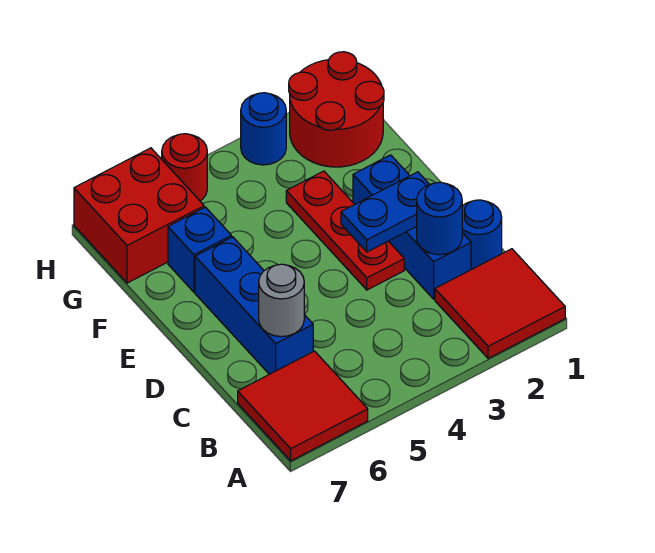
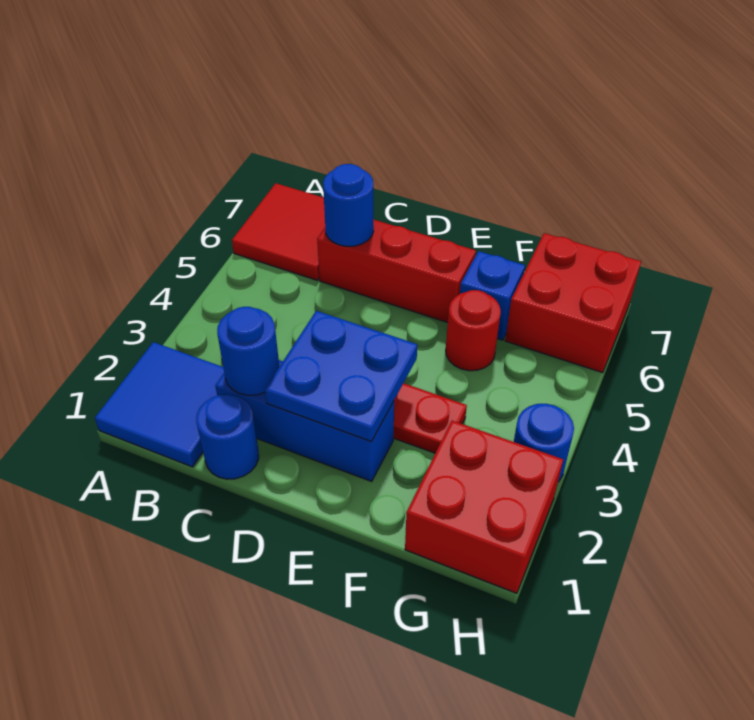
red 2x2 tile [435,249,565,359] -> blue 2x2 tile [95,342,224,467]
blue 1x3 brick [195,237,313,374] -> red 1x3 brick [317,219,476,323]
grey 1x1 round brick [259,264,304,337] -> blue 1x1 round brick [323,164,374,246]
blue 1x2 plate [341,172,430,252] -> blue 2x2 plate [265,311,417,441]
red 2x2 round brick [289,52,384,167] -> red 2x2 brick [405,421,563,593]
red 1x1 round brick [162,134,207,201] -> red 1x1 round brick moved to [446,290,501,371]

